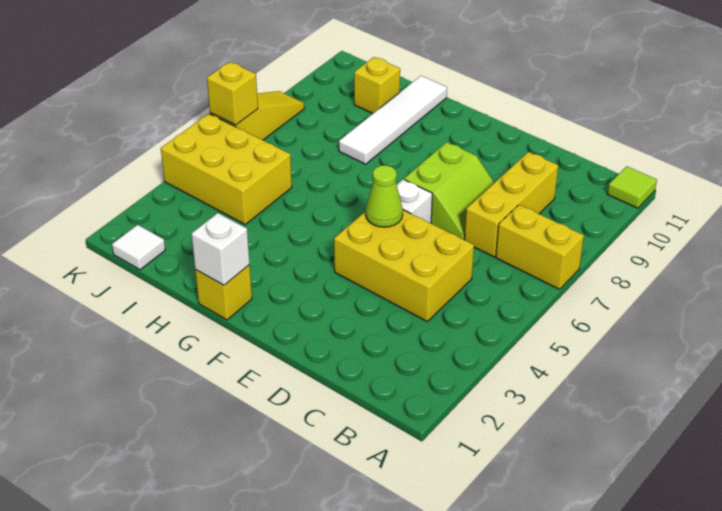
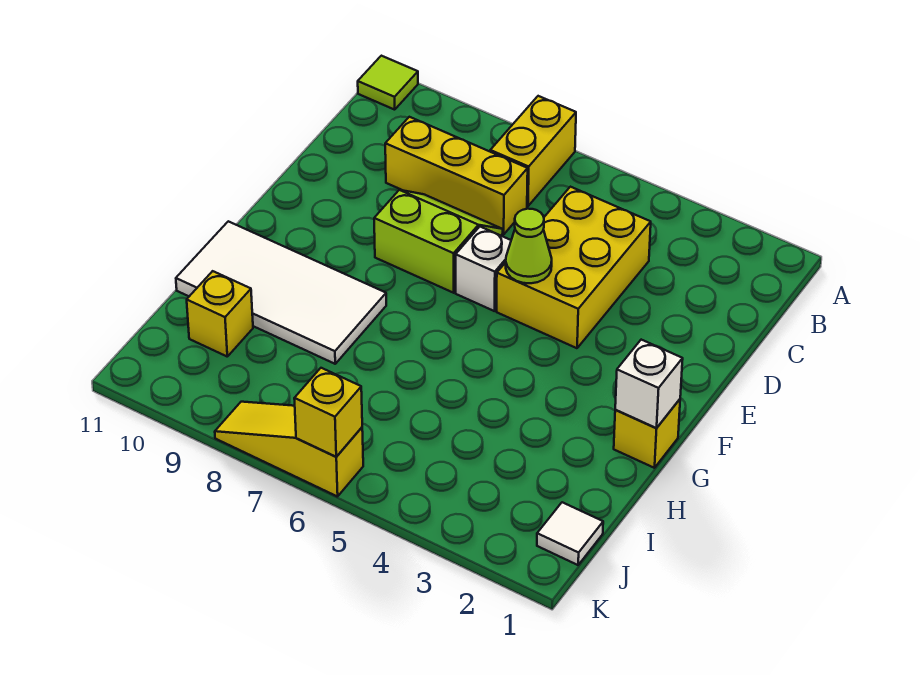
white 1x4 tile [339,76,447,164] -> white 2x4 tile [176,221,386,364]
yellow 2x3 brick [161,114,292,224] -> none

